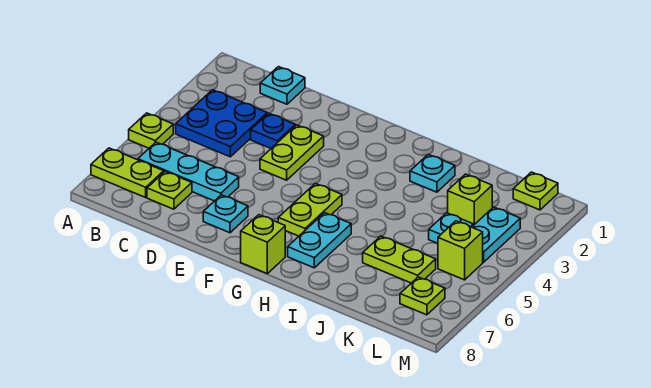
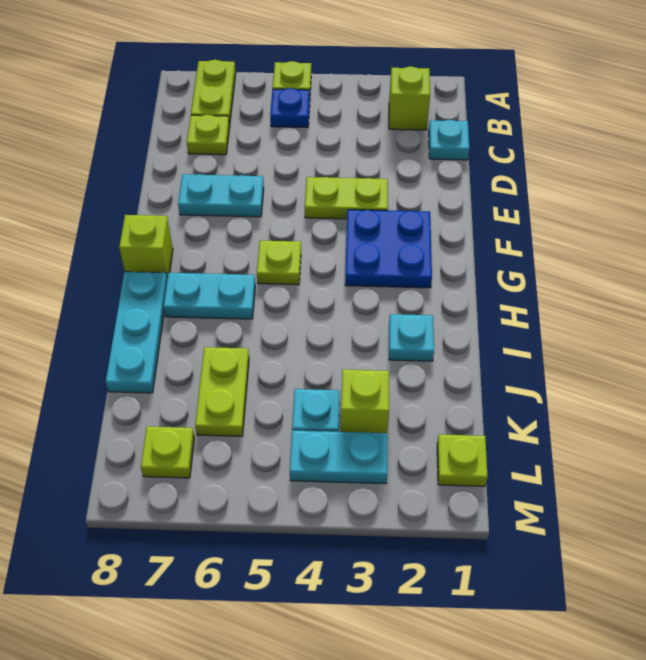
blue 2x2 plate [176,90,267,157] -> blue 2x2 plate moved to [345,210,432,288]
cyan 1x3 plate [138,142,239,201] -> cyan 1x3 plate moved to [106,272,167,393]
blue 1x1 plate [251,113,295,148] -> blue 1x1 plate moved to [270,88,310,128]
cyan 1x1 plate [203,195,248,233] -> cyan 1x2 plate [178,174,264,217]
lime 1x2 plate [278,183,342,236] -> lime 1x1 plate [257,241,301,285]
lime 1x1 brick [438,221,483,280] -> lime 1x1 brick moved to [389,66,430,130]

